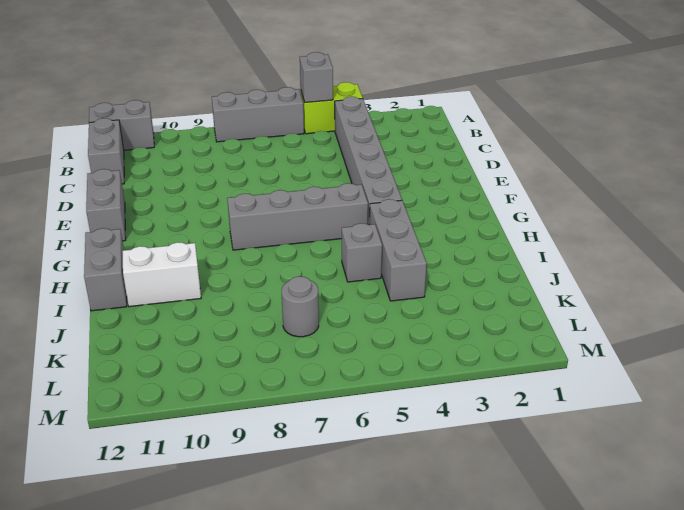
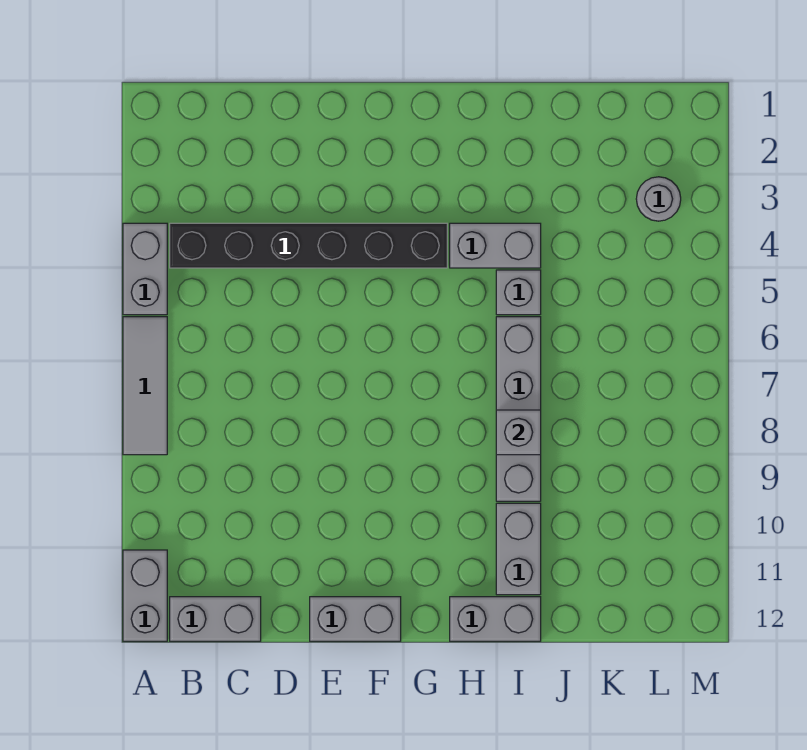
lime 1x2 brick [301,82,363,134] -> grey 1x2 brick [123,223,167,315]
grey 1x1 brick [300,52,333,102] -> grey 1x1 brick moved to [496,410,541,455]
grey 1x3 brick [212,87,304,142] -> grey 1x3 tile [123,317,167,455]
grey 1x6 brick [335,97,402,225] -> black 1x6 brick [170,223,447,268]
grey 1x4 brick [227,183,368,250] -> grey 1x4 brick moved to [496,317,541,501]
grey 1x3 brick [369,199,427,301] -> grey 1x2 brick [450,223,541,268]
white 1x2 brick [123,242,201,307] -> grey 1x2 brick [496,503,541,595]
grey 1x1 round brick [282,276,319,337] -> grey 1x1 round brick moved to [636,177,681,221]

